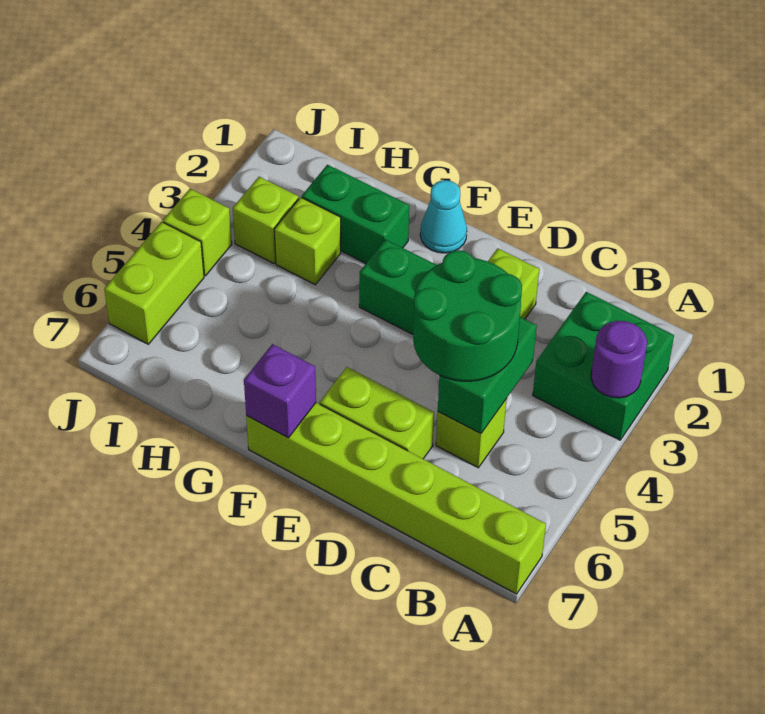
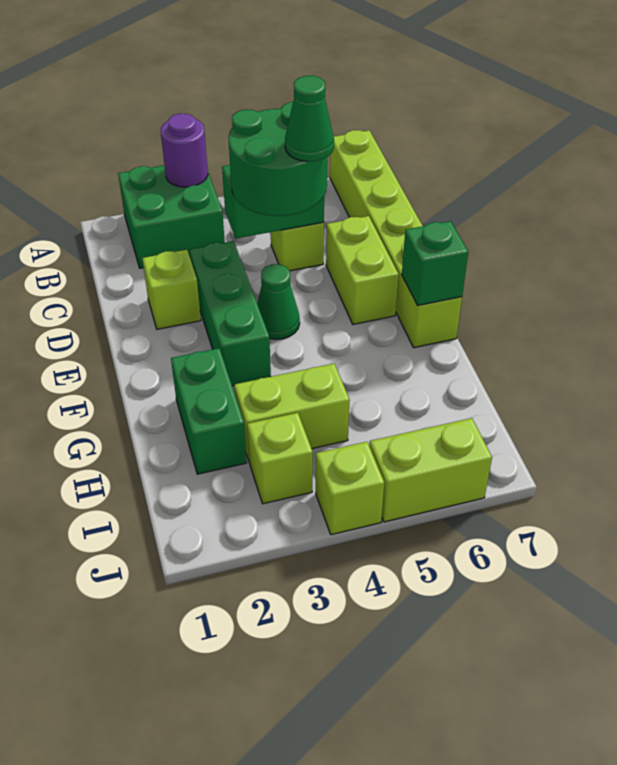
none -> green 1x1 cone [285,76,334,162]
none -> green 1x1 cone [257,264,300,339]
cyan 1x1 cone [420,180,467,253] -> none
purple 1x1 brick [244,344,316,438] -> green 1x1 brick [402,221,468,305]
lime 1x1 brick [274,197,341,285] -> lime 1x2 brick [234,364,350,463]

